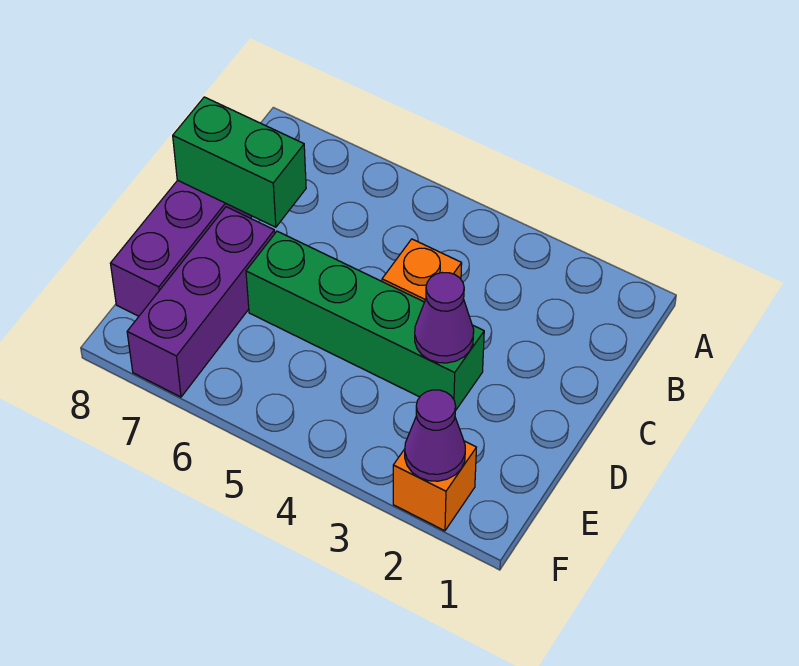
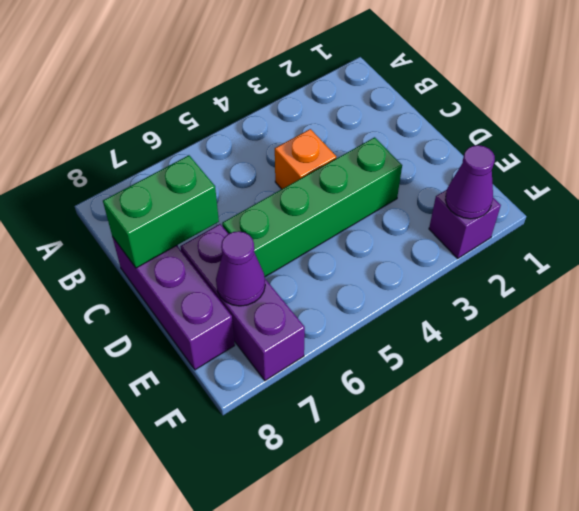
purple 1x1 cone [415,273,474,363] -> purple 1x1 cone moved to [216,231,265,306]
orange 1x1 brick [393,441,476,531] -> purple 1x1 brick [429,190,501,258]

